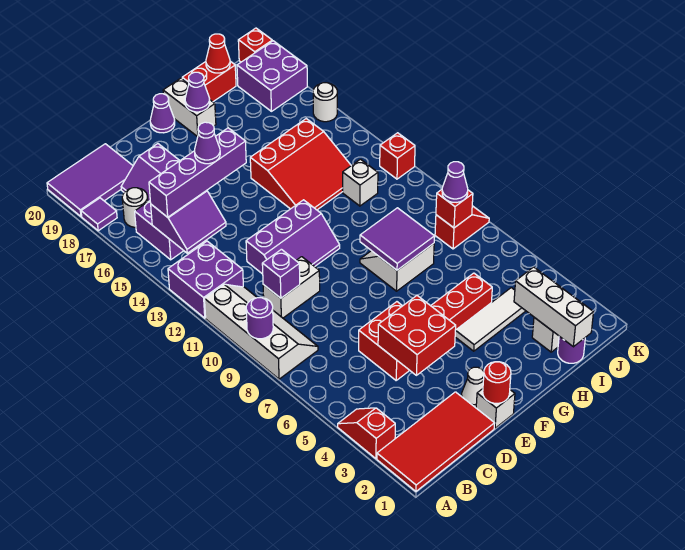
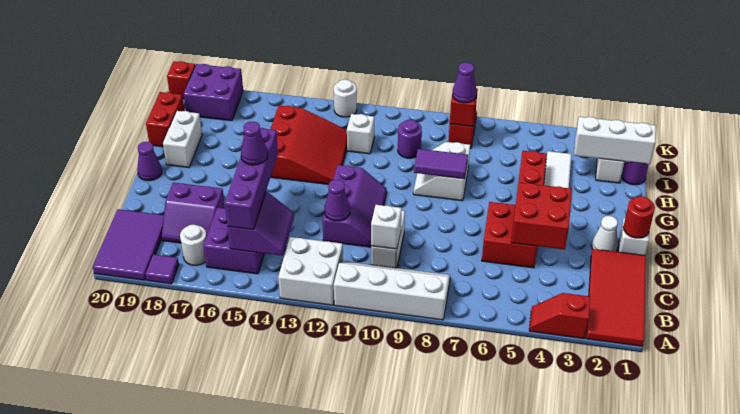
purple 1x1 round brick [246,298,273,339] -> purple 1x1 round brick moved to [398,120,422,158]
purple 2x2 brick [168,241,243,318] -> white 2x2 brick [278,237,343,305]
purple 1x1 brick [262,249,300,298] -> white 1x1 brick [371,205,402,249]
purple 2x2 tile [360,208,435,270] -> purple 1x2 tile [414,149,468,179]
white 1x2 brick [163,78,216,137] -> white 1x2 brick turned to [163,111,202,168]
purple 1x1 cone [185,72,210,112] -> purple 1x1 cone moved to [325,180,350,221]
red 1x1 cone [206,34,230,73] -> none
red 1x1 brick [380,133,415,179] -> none
white 1x1 round brick [313,83,337,122] -> white 1x1 round brick moved to [334,79,357,117]

